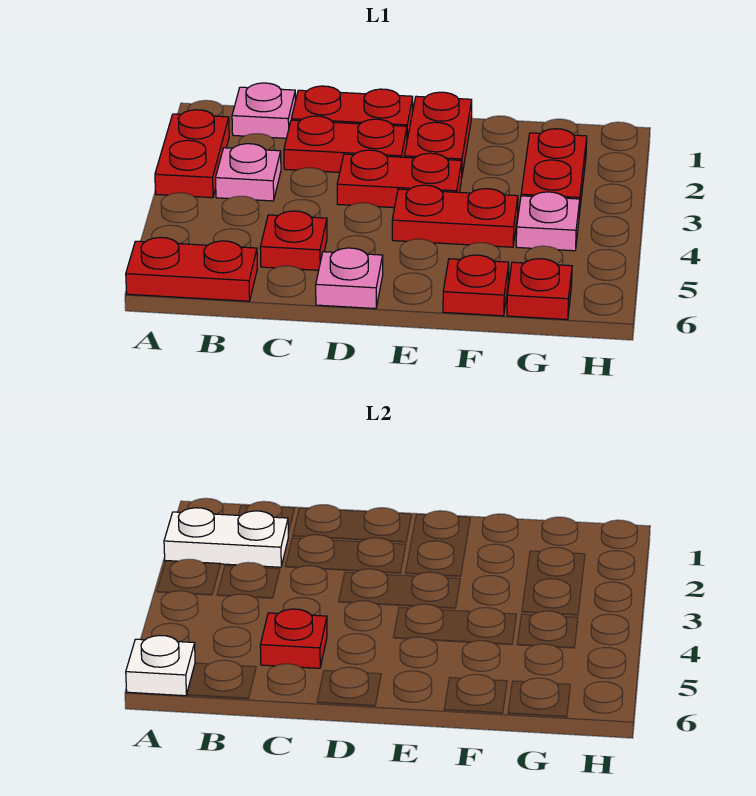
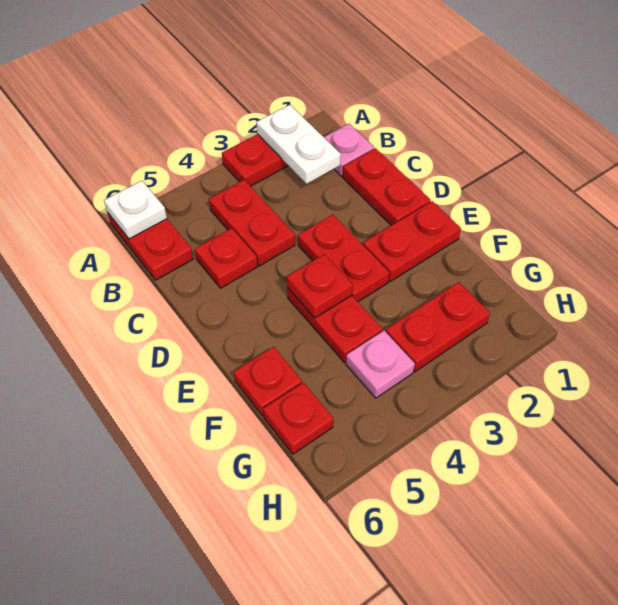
pink 1x1 plate [216,144,281,201] -> none
red 1x2 plate [284,116,407,172] -> red 1x2 plate moved to [209,180,295,266]
red 1x1 plate [260,609,327,668] -> red 1x1 plate moved to [287,254,353,318]
pink 1x1 plate [316,248,383,309] -> none

